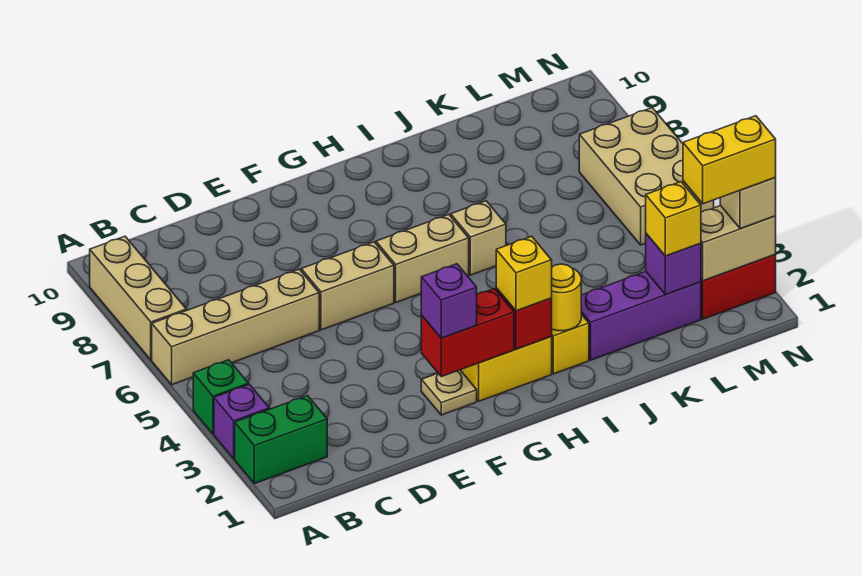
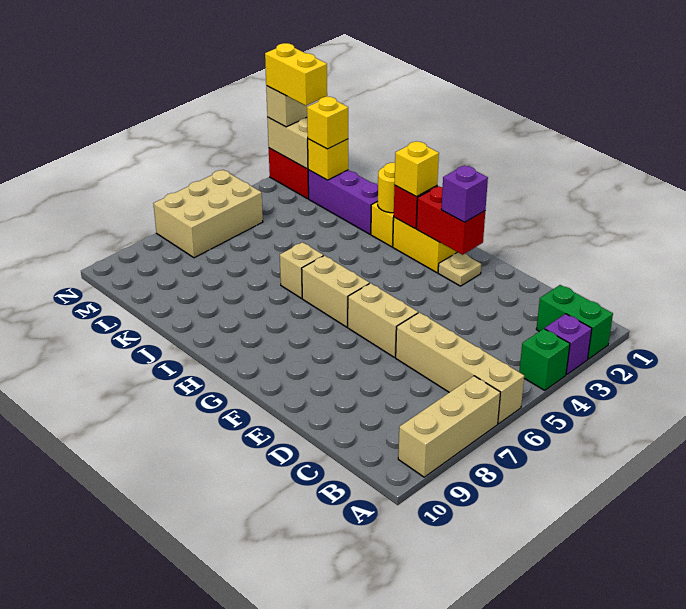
purple 1x1 brick [646,234,701,294] -> yellow 1x1 brick [308,139,348,180]

